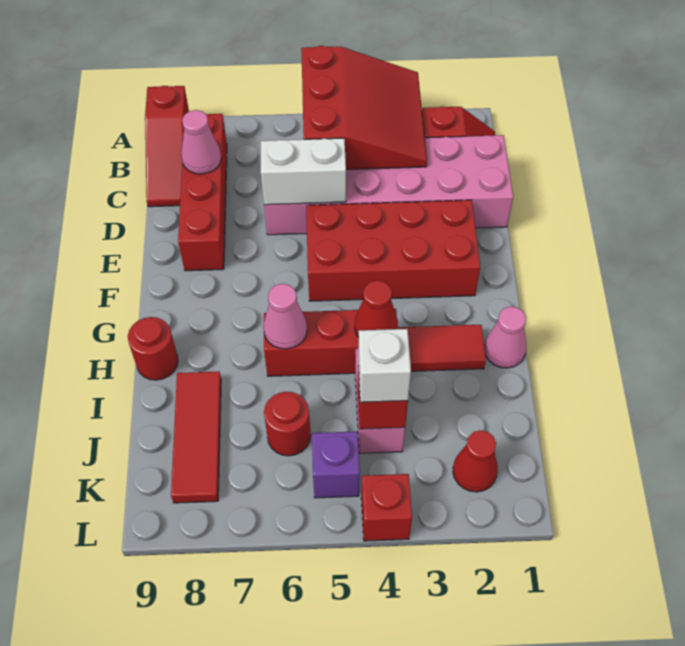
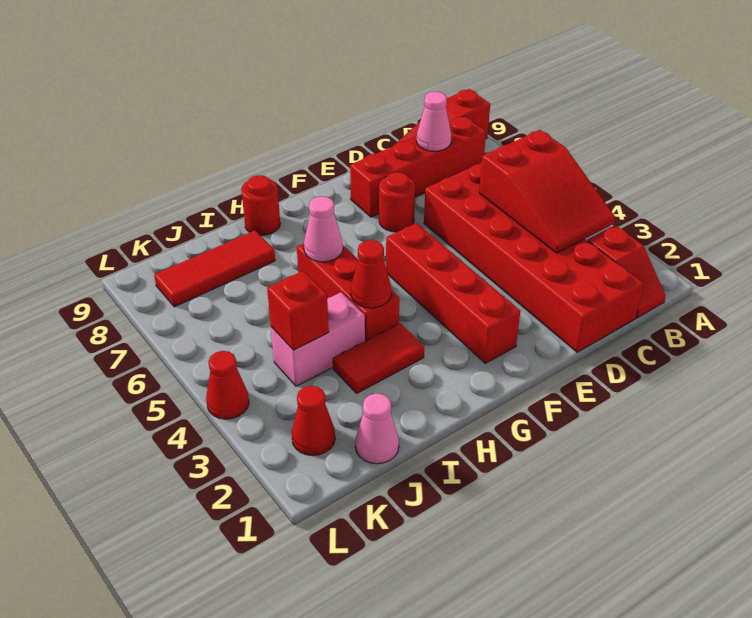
red 3x3 slope [301,46,427,170] -> red 2x3 slope [479,130,615,253]
pink 2x6 brick [264,135,513,235] -> red 2x6 brick [424,163,644,352]
white 1x2 brick [261,138,346,205] -> none
red 2x4 brick [306,200,480,301] -> red 1x4 brick [386,223,520,363]
pink 1x1 cone [484,307,526,368] -> pink 1x1 cone moved to [355,393,399,464]
red 1x2 tile [398,325,486,371] -> red 1x2 tile turned to [333,323,425,393]
white 1x1 brick [358,329,411,402] -> none
red 1x1 round brick [264,392,311,456] -> red 1x1 round brick moved to [379,172,415,232]
purple 1x1 brick [312,431,360,498] -> none
red 1x1 brick [361,474,412,541] -> red 1x1 cone [206,351,249,419]

